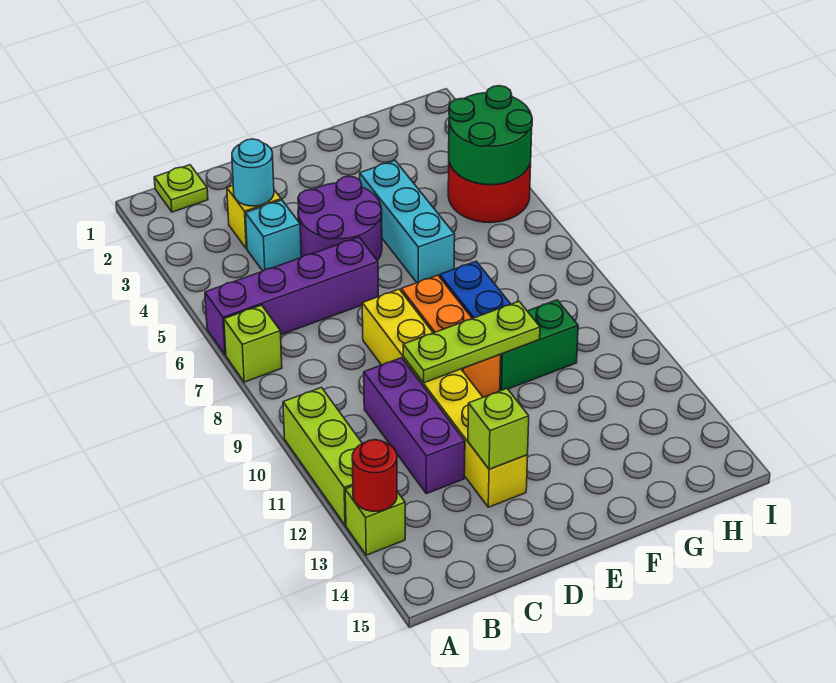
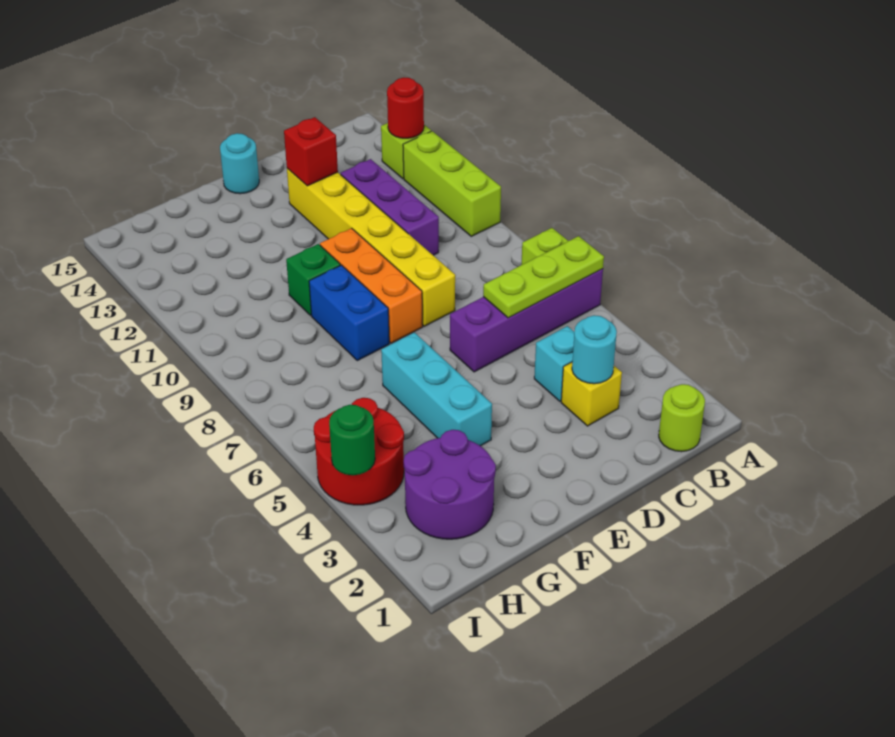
lime 1x1 plate [154,165,208,212] -> lime 1x1 round brick [659,384,705,452]
purple 2x2 round brick [298,176,382,261] -> purple 2x2 round brick moved to [404,430,496,539]
lime 1x3 plate [403,301,540,383] -> lime 1x3 plate moved to [483,236,604,318]
lime 1x1 brick [468,389,529,469] -> red 1x1 brick [284,117,338,186]
none -> cyan 1x1 round brick [220,133,259,194]
green 1x2 brick [500,300,578,390] -> green 1x1 brick [286,244,340,315]
green 2x2 round brick [449,86,532,185] -> green 1x1 round brick [329,405,375,475]

